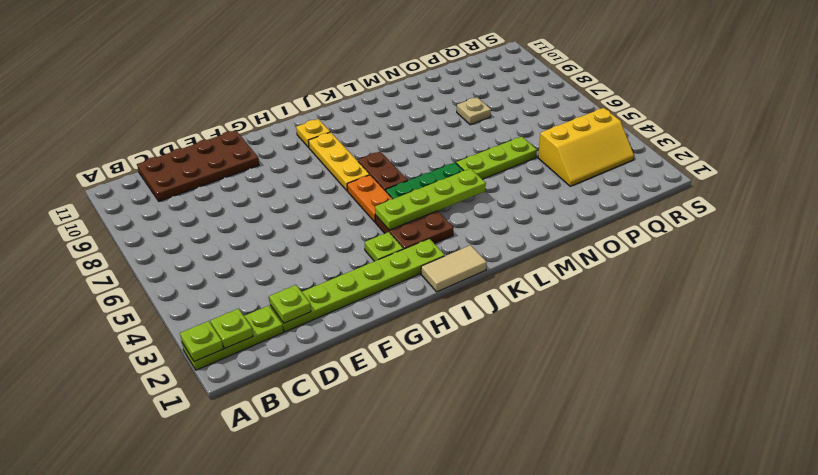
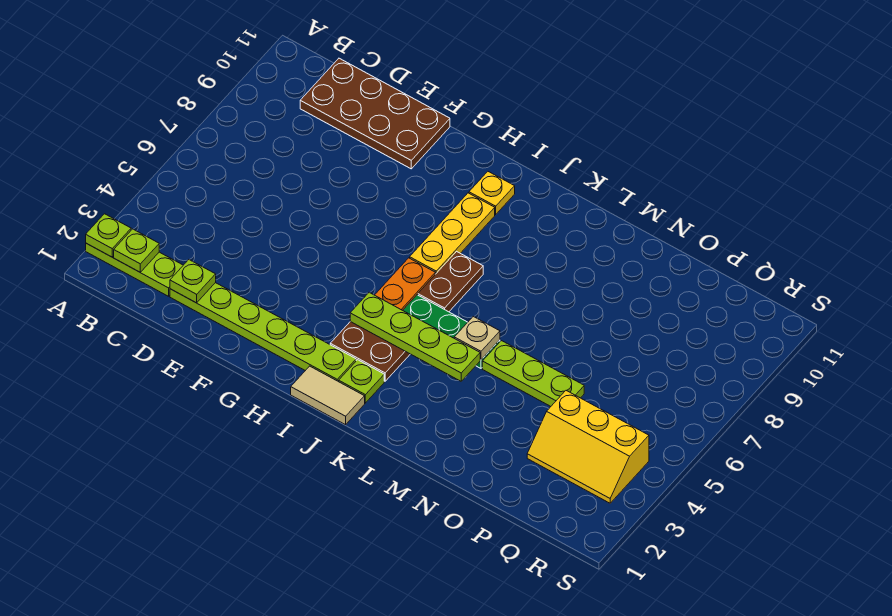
lime 1x1 plate [365,232,403,261] -> lime 1x1 plate moved to [339,360,384,403]
tan 1x1 plate [457,97,491,125] -> tan 1x1 plate moved to [454,317,500,360]

